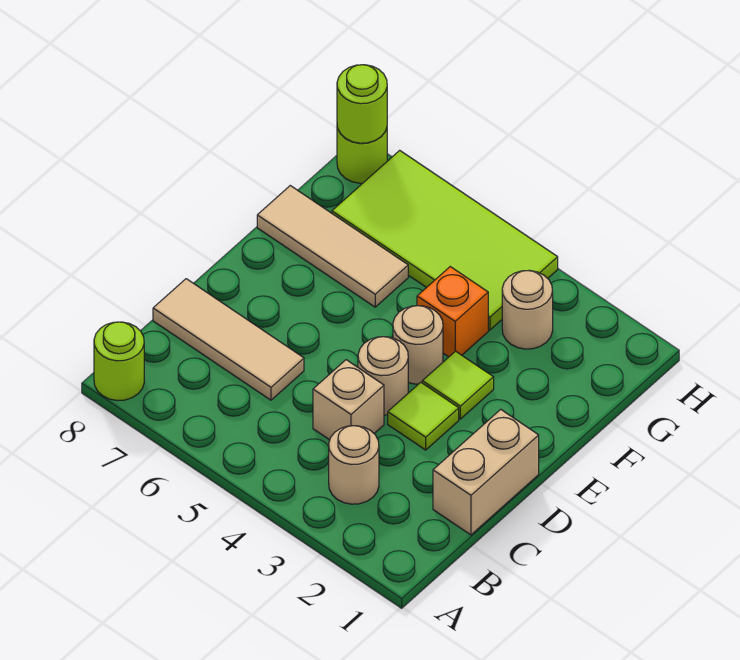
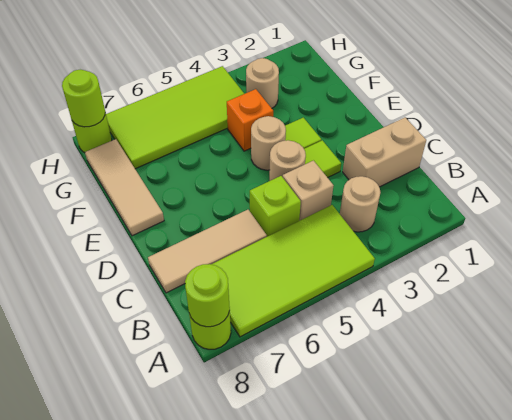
none -> lime 2x4 tile [211,205,375,337]
none -> lime 1x1 round brick [185,264,230,327]
tan 1x2 brick [433,409,539,535] -> tan 1x2 brick turned to [343,117,426,187]
none -> lime 1x1 brick [250,176,301,237]
tan 1x3 tile [257,186,408,307] -> tan 1x3 tile turned to [85,139,164,236]

